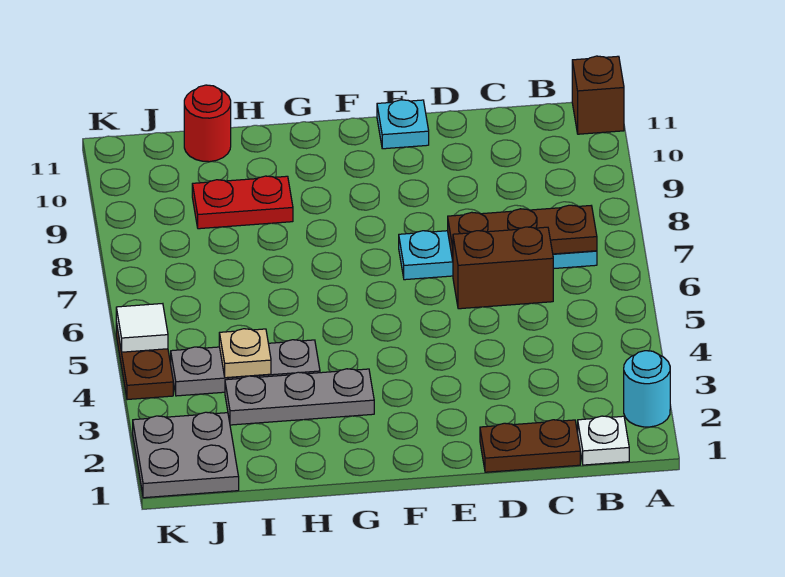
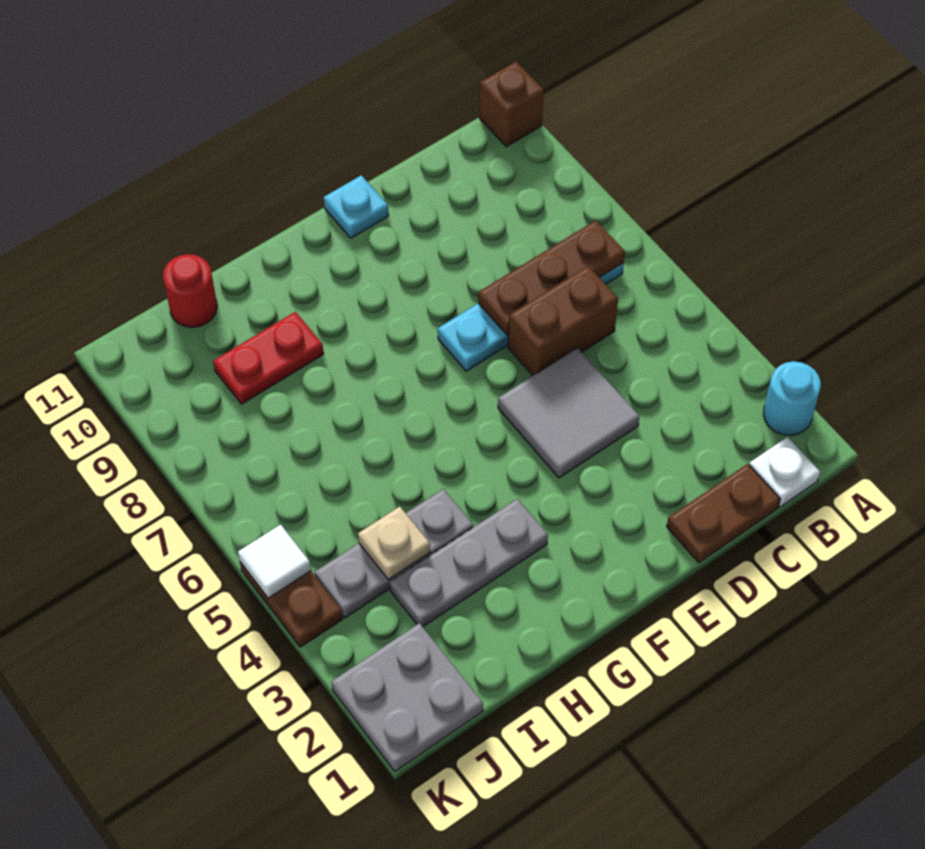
none -> grey 2x2 tile [498,348,640,478]

